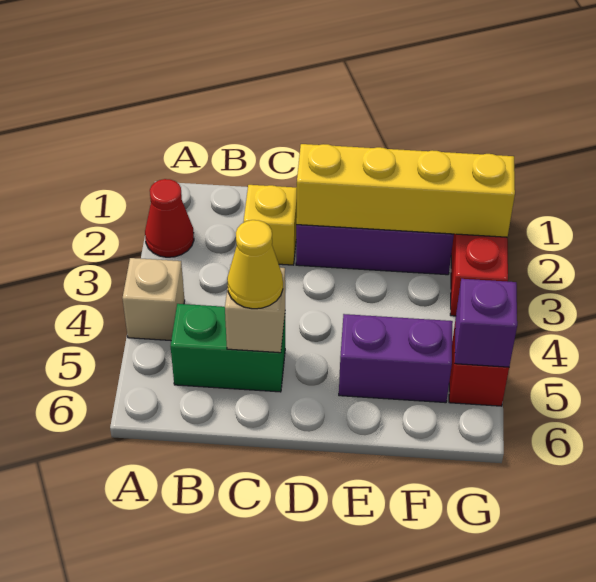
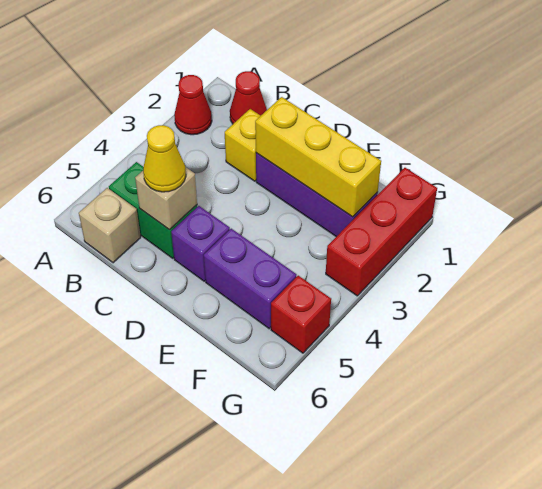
tan 1x1 brick [123,258,185,340] -> tan 1x1 brick moved to [79,188,141,263]
none -> red 1x1 cone [230,71,267,124]
yellow 1x4 brick [296,144,515,237] -> yellow 1x3 brick [255,97,381,217]
purple 1x1 brick [455,279,517,367] -> purple 1x1 brick moved to [171,206,230,281]

